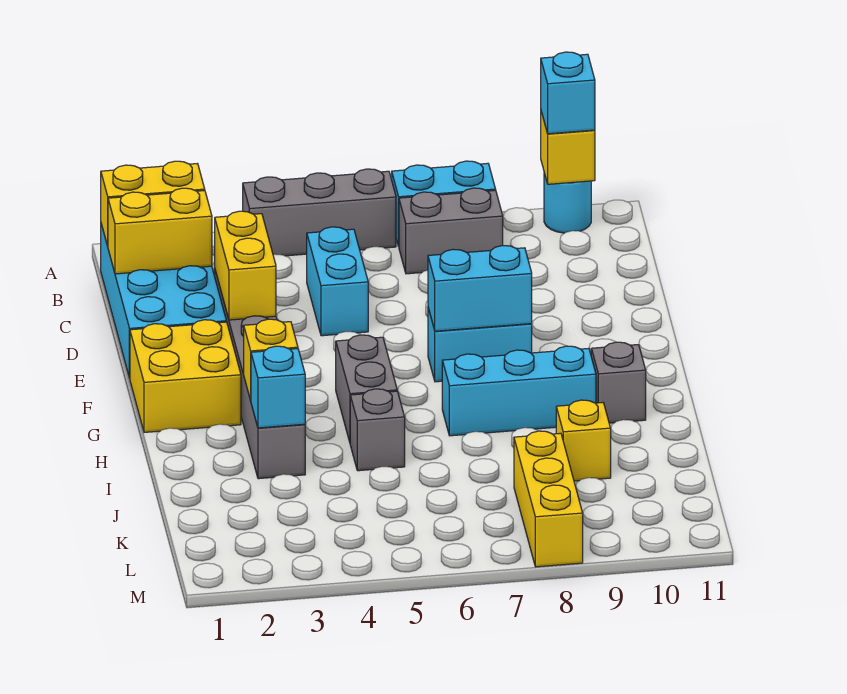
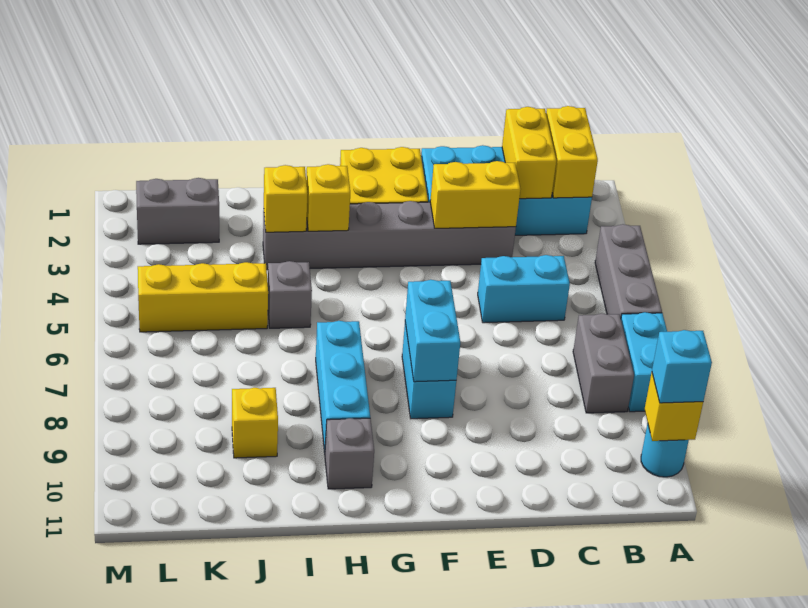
grey 1x2 brick [336,335,397,442] -> grey 1x2 brick moved to [136,178,219,244]
cyan 1x1 brick [251,346,305,428] -> yellow 1x1 brick [264,165,308,232]
yellow 1x3 brick [514,431,583,567] -> yellow 1x3 brick moved to [138,262,268,332]

